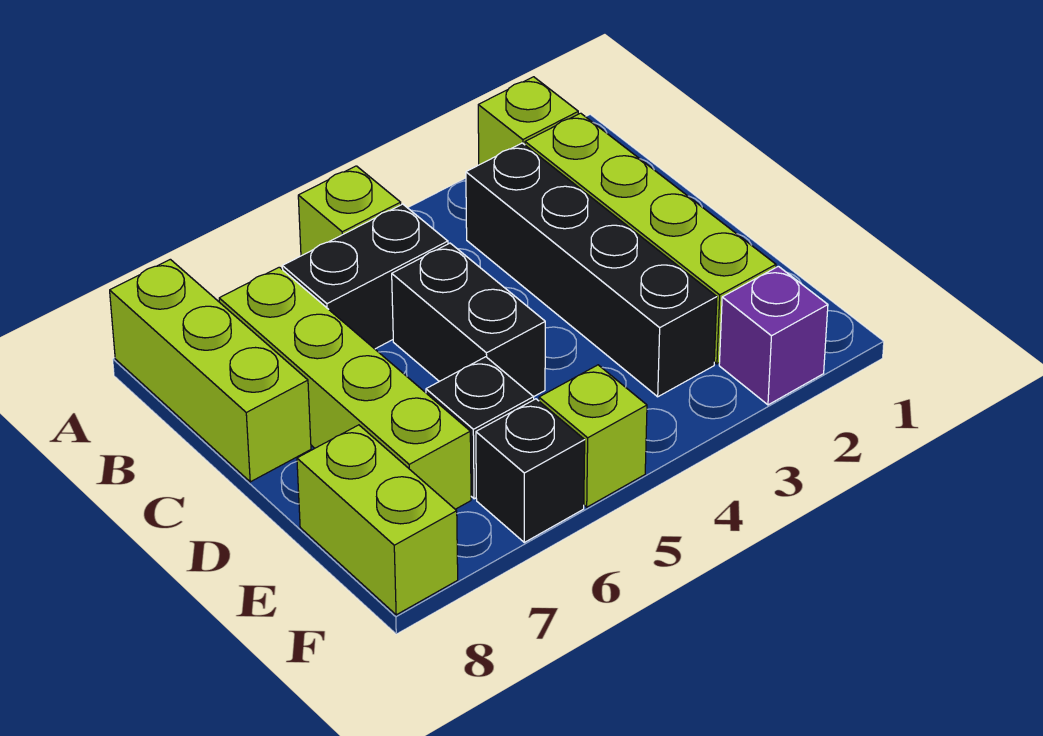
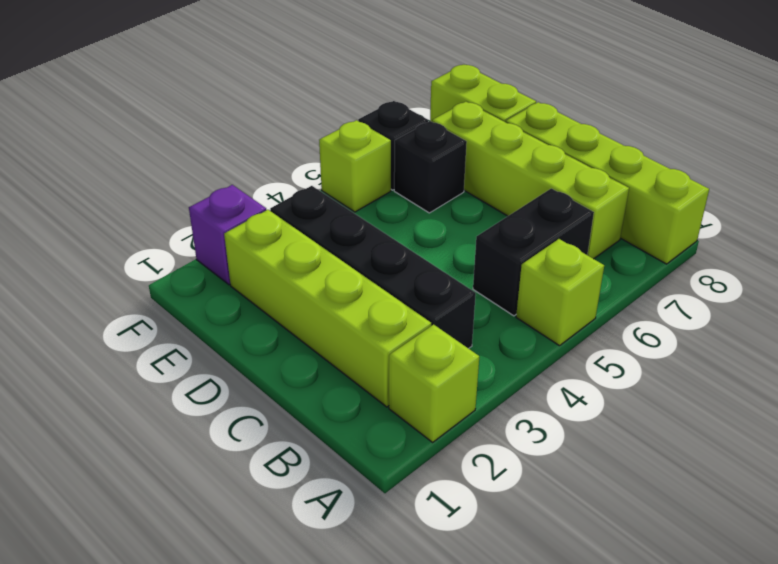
lime 1x3 brick [110,259,311,482] -> lime 1x4 brick [506,102,709,264]
black 1x2 brick [392,243,545,397] -> none

